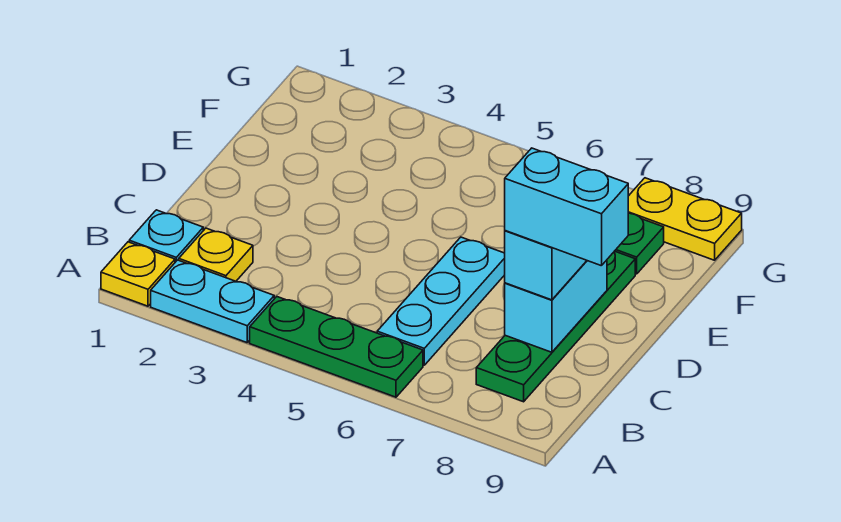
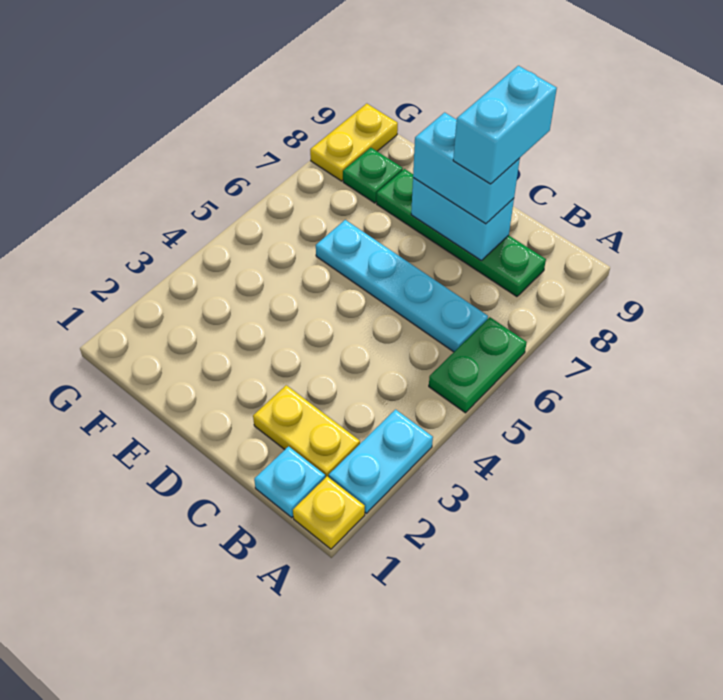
green 1x3 plate [250,297,423,397] -> green 1x2 plate [429,317,527,413]
yellow 1x1 plate [179,228,253,281] -> yellow 1x2 plate [253,385,360,478]
cyan 1x3 plate [377,237,505,365] -> cyan 1x4 plate [316,220,488,352]

